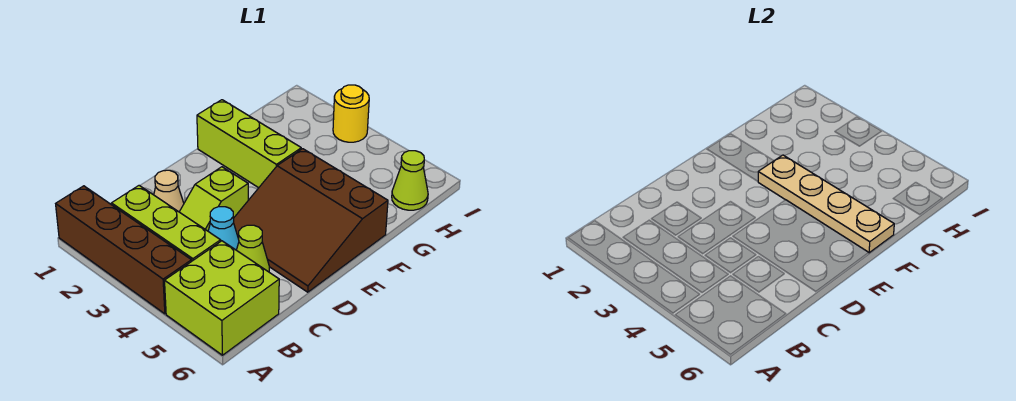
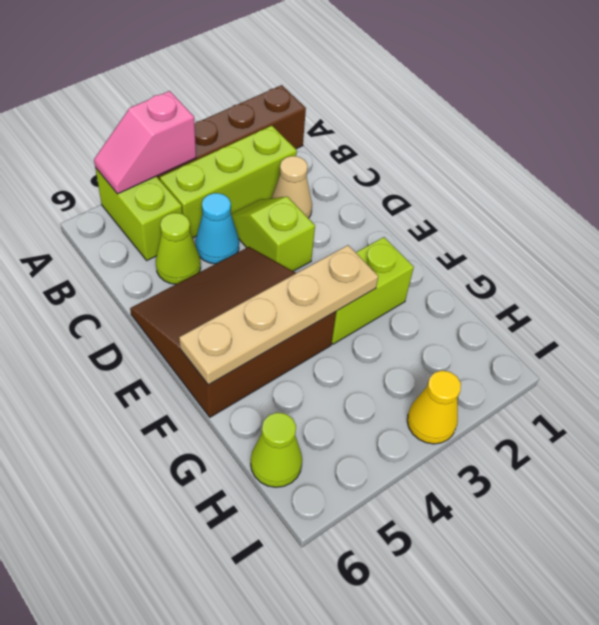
none -> pink 1x2 slope [94,91,196,194]
lime 2x2 brick [165,241,279,355] -> lime 1x2 brick [95,168,182,260]
lime 1x3 brick [197,100,301,188] -> lime 1x2 brick [332,237,414,344]
yellow 1x1 round brick [333,85,369,142] -> yellow 1x1 cone [407,370,461,444]

